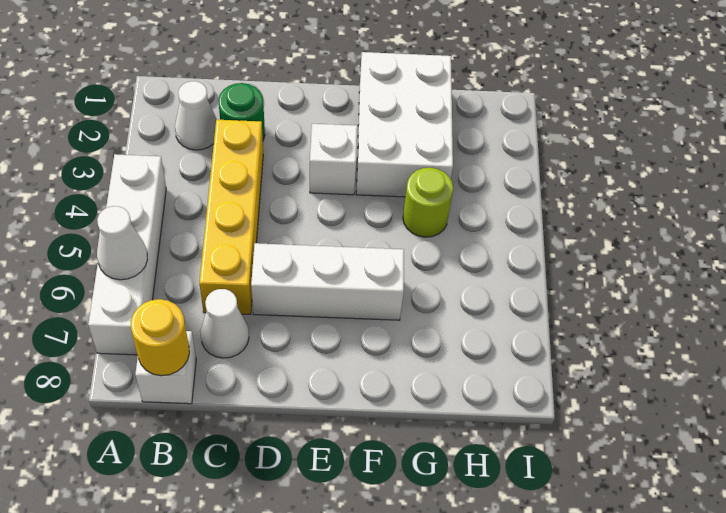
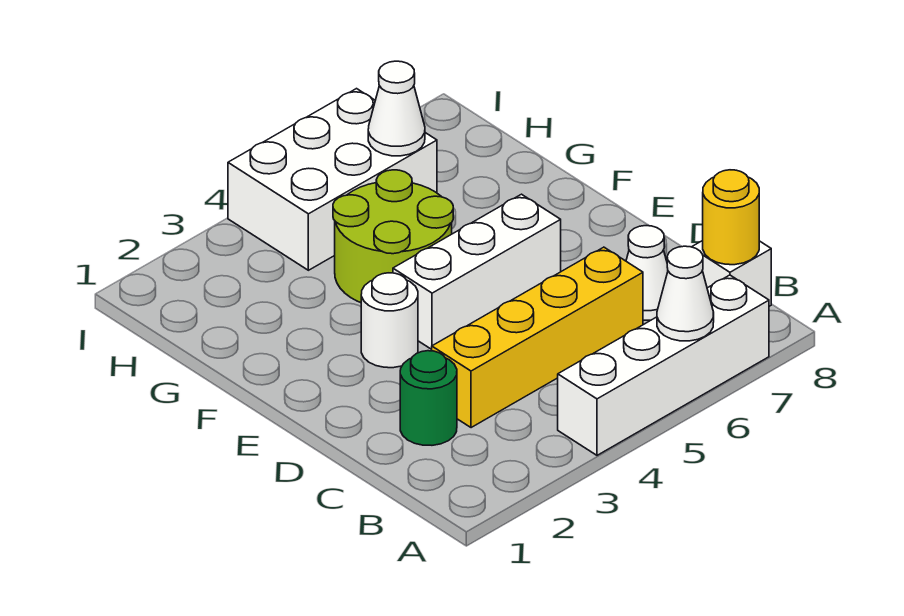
white 1x1 cone [175,81,217,150] -> white 1x1 cone moved to [368,61,425,156]
white 1x3 brick [251,243,404,320] -> white 1x3 brick turned to [393,194,561,349]
white 1x1 brick [310,124,357,195] -> white 1x1 round brick [361,273,418,368]
white 2x3 brick [356,52,453,197] -> white 2x3 brick moved to [228,89,437,270]
lime 1x1 round brick [403,168,453,237] -> lime 2x2 round brick [333,170,453,303]

